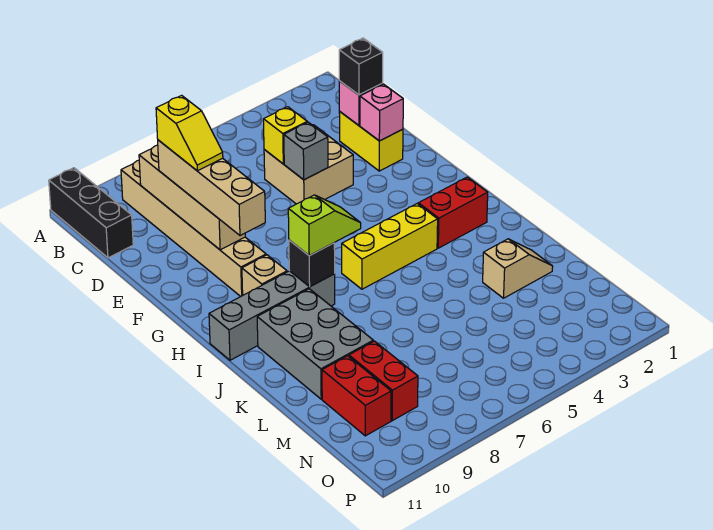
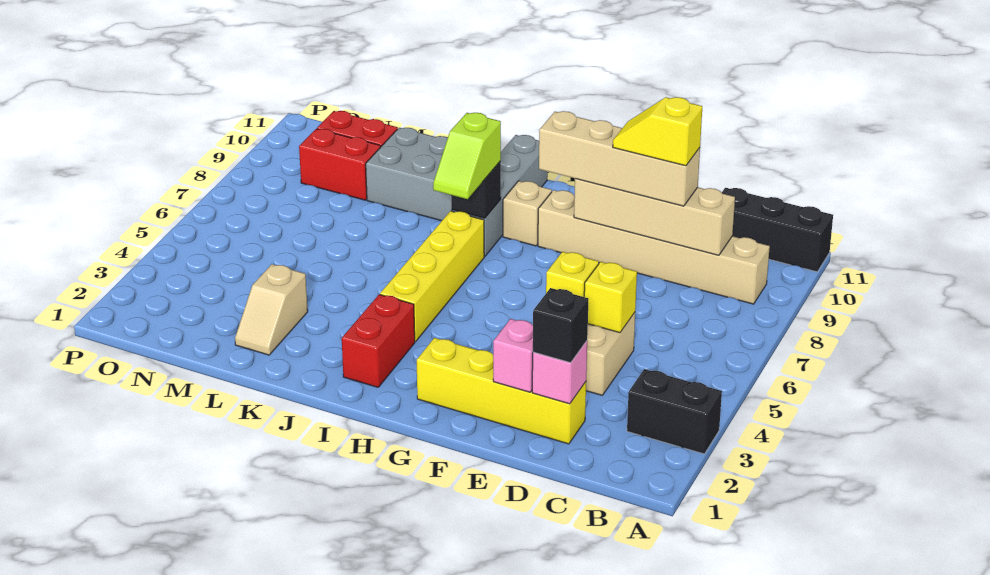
none -> black 1x2 brick [627,369,722,454]
yellow 1x2 brick [339,112,403,171] -> yellow 1x4 brick [417,338,586,444]
grey 1x1 brick [284,122,328,180] -> yellow 1x1 brick [546,252,599,297]
yellow 1x3 brick [342,204,438,289] -> yellow 1x4 brick [380,211,484,342]

